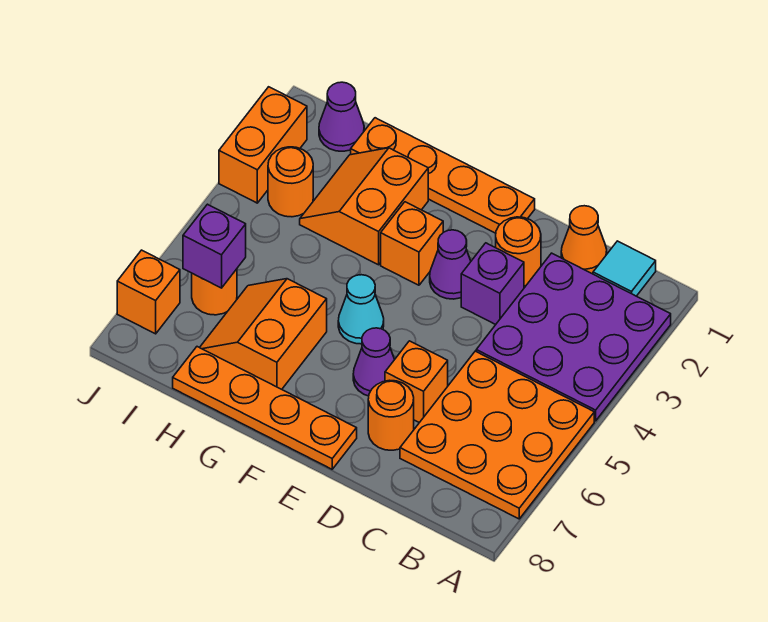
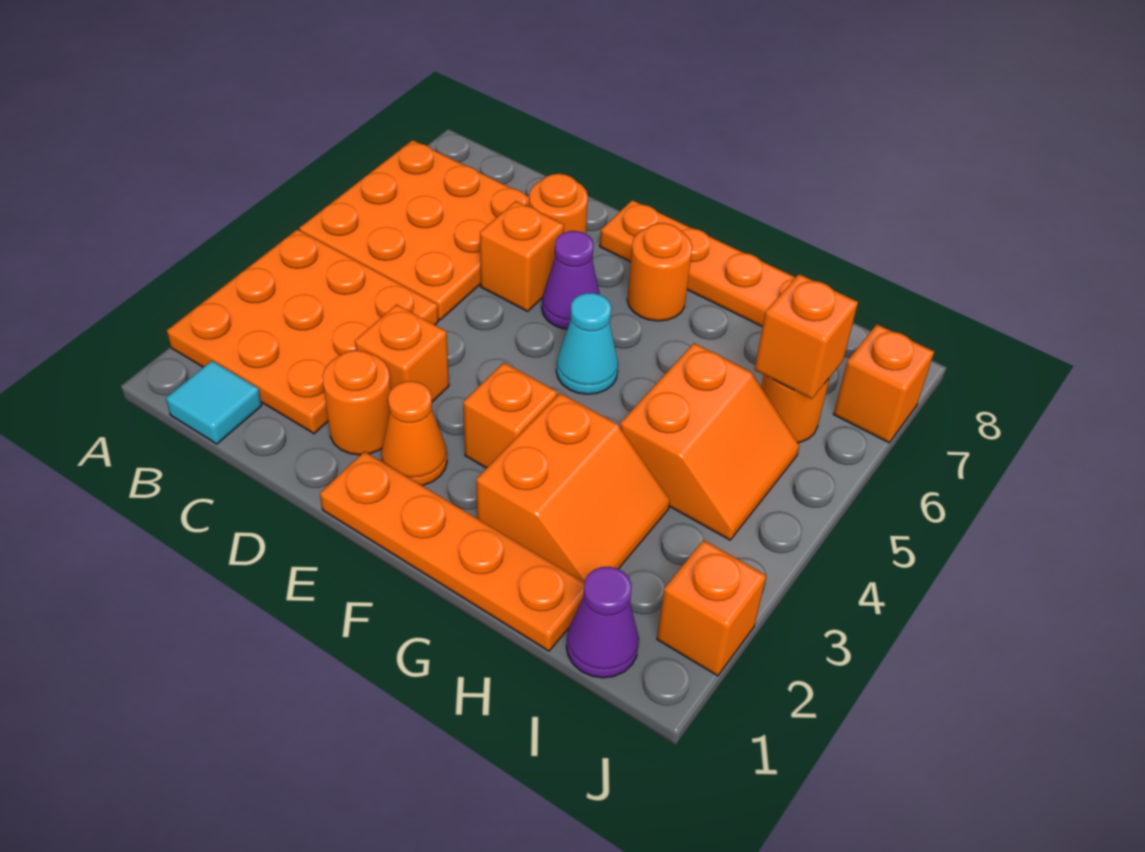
purple 3x3 plate [476,253,671,421] -> orange 3x3 plate [167,229,438,434]
orange 1x1 cone [561,206,607,274] -> orange 1x1 cone moved to [381,381,447,486]
purple 1x1 brick [461,243,524,325] -> orange 1x1 brick [355,304,449,402]
purple 1x1 cone [430,230,471,299] -> none
orange 2x2 slope [200,279,327,389] -> orange 2x2 slope moved to [620,343,799,540]
orange 1x1 round brick [268,147,313,217] -> orange 1x1 round brick moved to [627,223,693,321]
purple 1x1 brick [183,204,246,288] -> orange 1x1 brick [754,274,858,399]
orange 1x2 brick [219,87,307,203] -> orange 1x1 brick [657,540,766,676]

